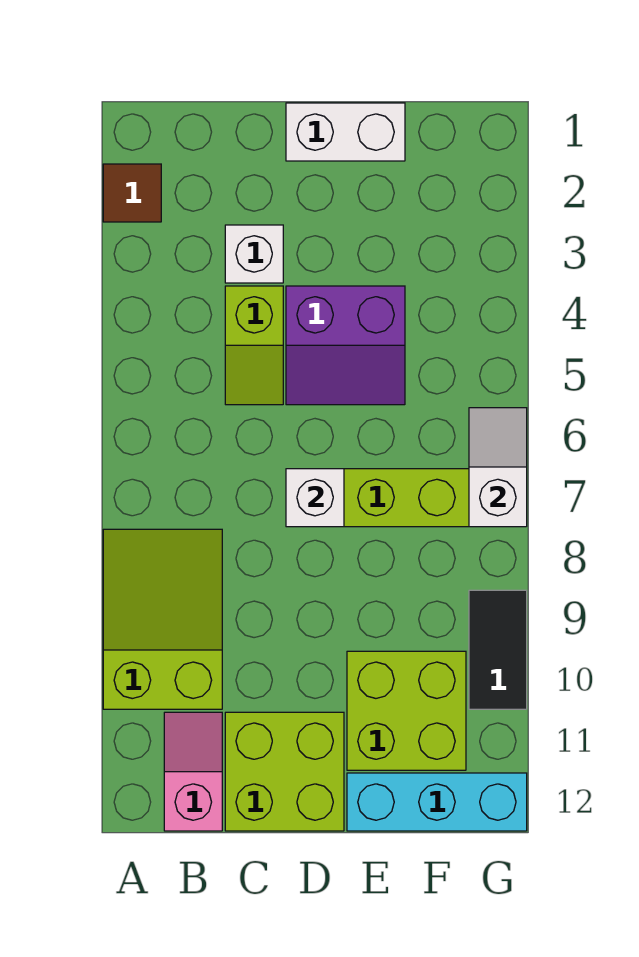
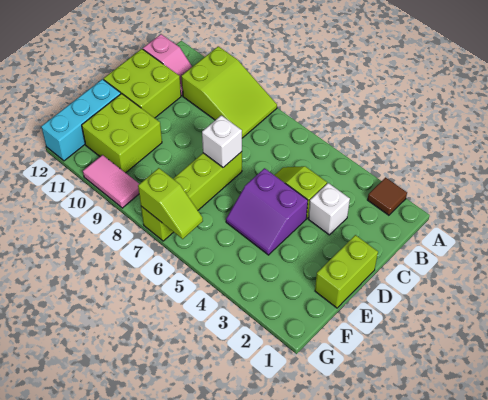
white 1x2 brick [286,103,405,161] -> lime 1x2 brick [315,235,378,308]
purple 2x2 slope [286,286,405,405] -> purple 2x2 slope turned to [226,168,308,255]
white 1x2 slope [469,408,527,527] -> lime 1x2 slope [138,168,203,239]
black 1x2 tile [469,590,527,709] -> pink 1x2 tile [83,155,139,208]

